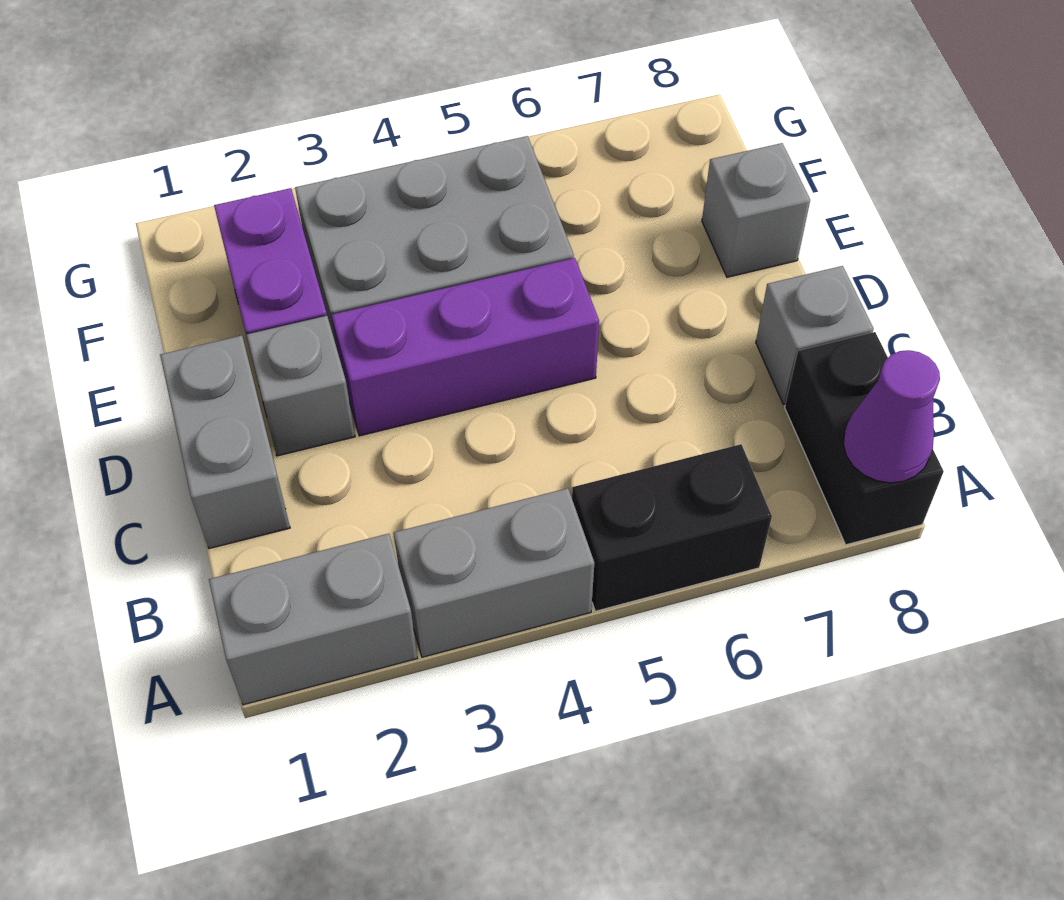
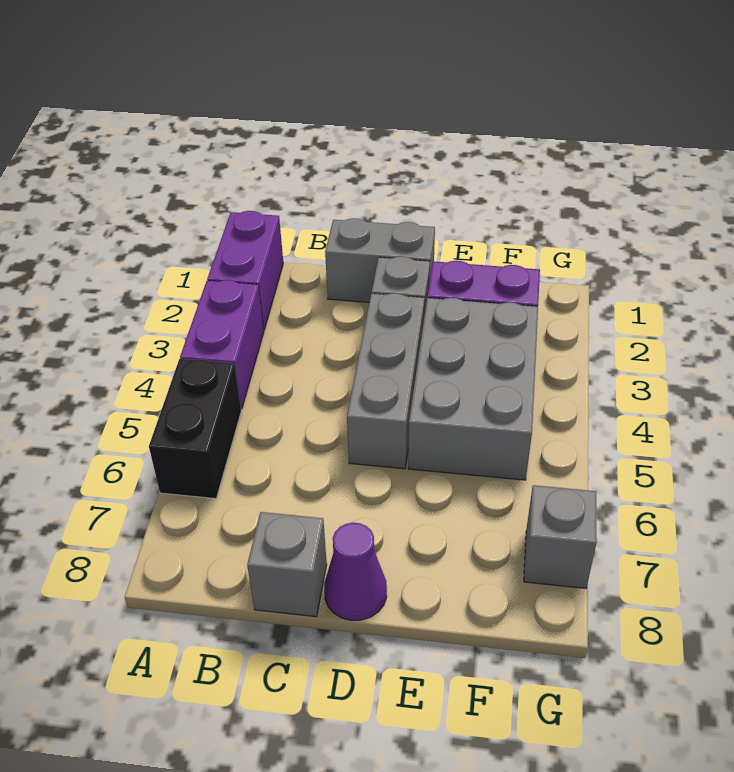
grey 1x2 brick [209,534,417,705] -> purple 1x2 brick [207,211,283,330]
grey 1x2 brick [394,488,594,657] -> purple 1x2 brick [180,280,264,409]
black 1x2 brick [785,332,944,545] -> none
purple 1x1 cone [843,350,940,483] -> purple 1x1 cone moved to [324,523,387,620]
purple 1x3 brick [332,258,599,436] -> grey 1x3 brick [347,293,424,469]
grey 1x1 brick [702,143,810,277] -> grey 1x1 brick moved to [524,485,597,588]

